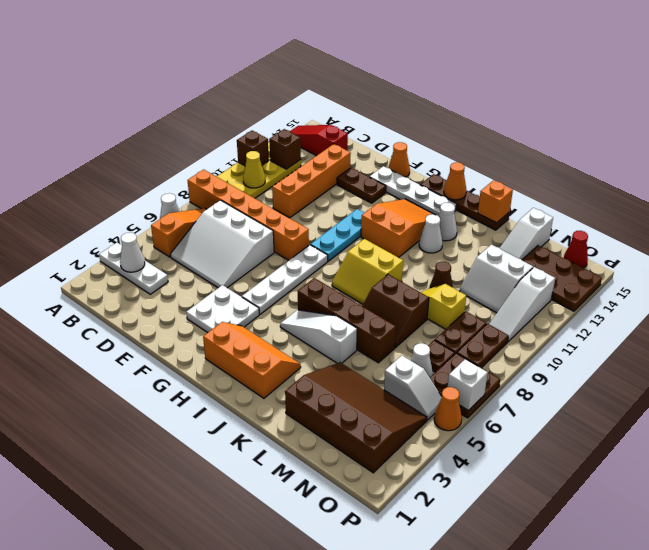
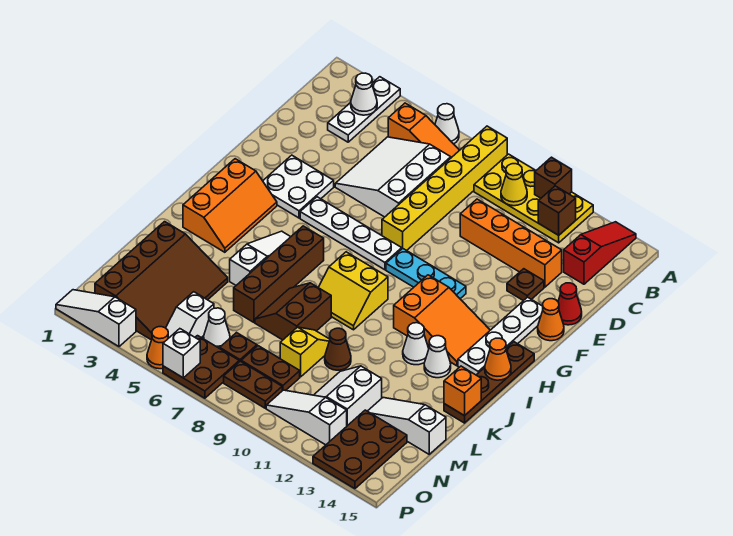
orange 1x6 brick [187,170,309,260] -> yellow 1x6 brick [382,126,507,251]
brown 1x2 plate [337,168,386,203] -> brown 1x1 plate [507,269,544,301]
yellow 2x2 slope [332,239,403,304] -> yellow 2x2 slope turned to [318,252,388,330]
red 1x1 cone [564,231,588,268] -> red 1x1 cone moved to [558,283,582,325]
none -> white 1x3 slope [56,290,136,347]

